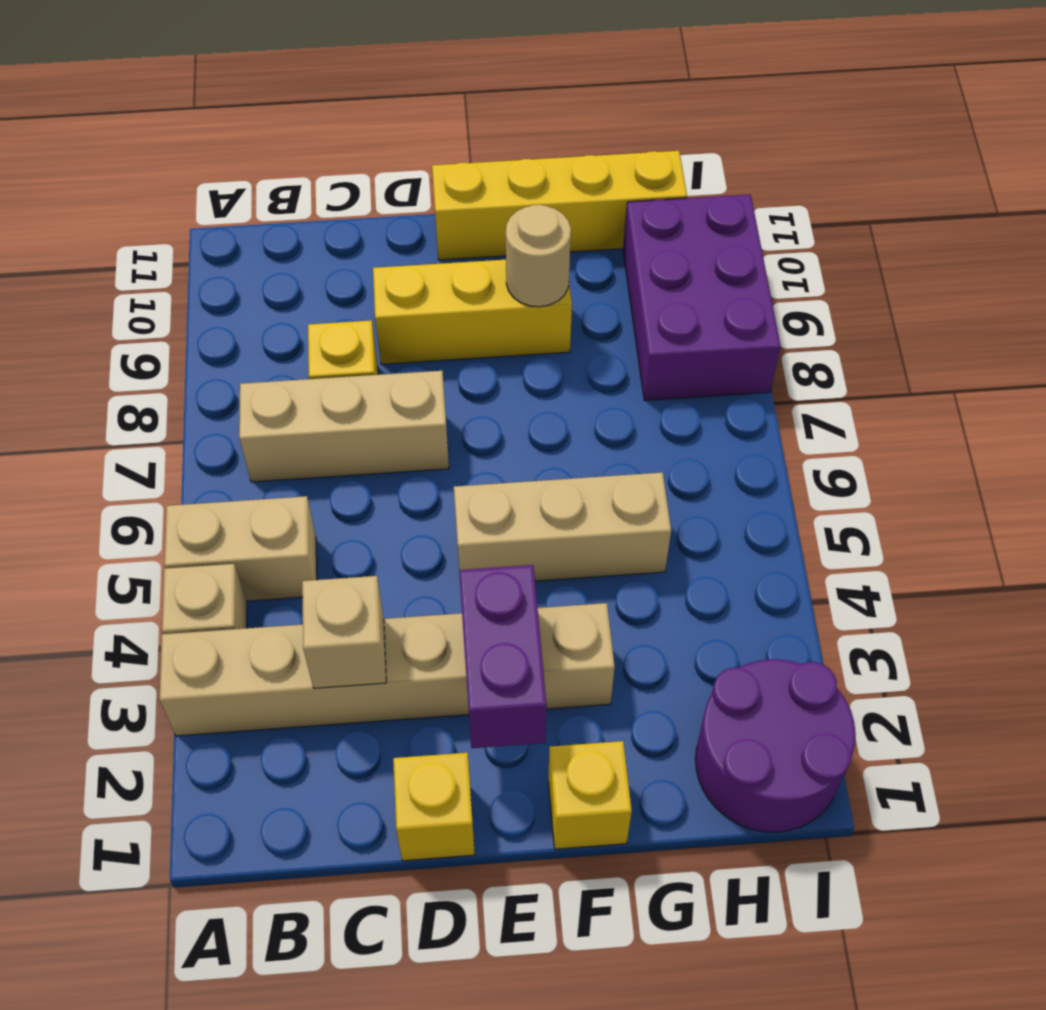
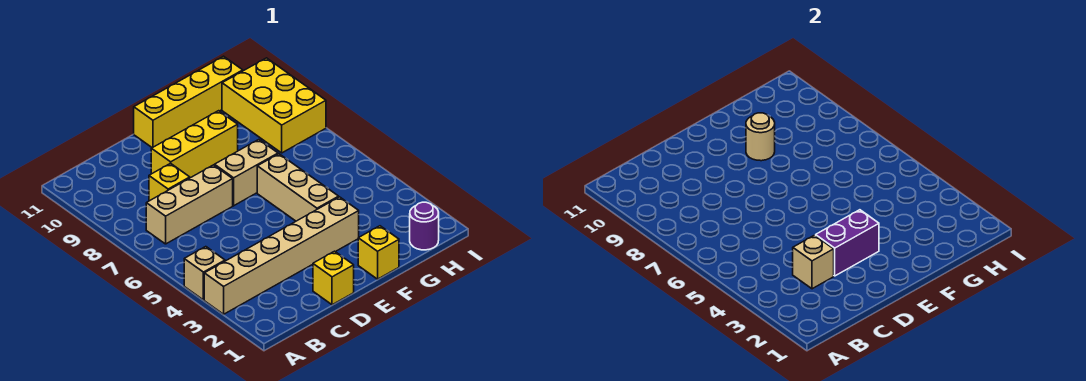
tan 1x2 brick [164,496,317,601] -> tan 1x2 brick moved to [214,140,278,206]
purple 1x2 brick [459,565,547,748] -> purple 1x2 brick turned to [816,210,879,276]
tan 1x3 brick [454,472,671,581] -> tan 1x3 brick turned to [257,154,339,221]
purple 2x2 round brick [695,659,856,832] -> purple 1x1 round brick [410,202,439,250]
purple 2x3 brick [623,194,781,401] -> yellow 2x3 brick [222,58,326,153]

